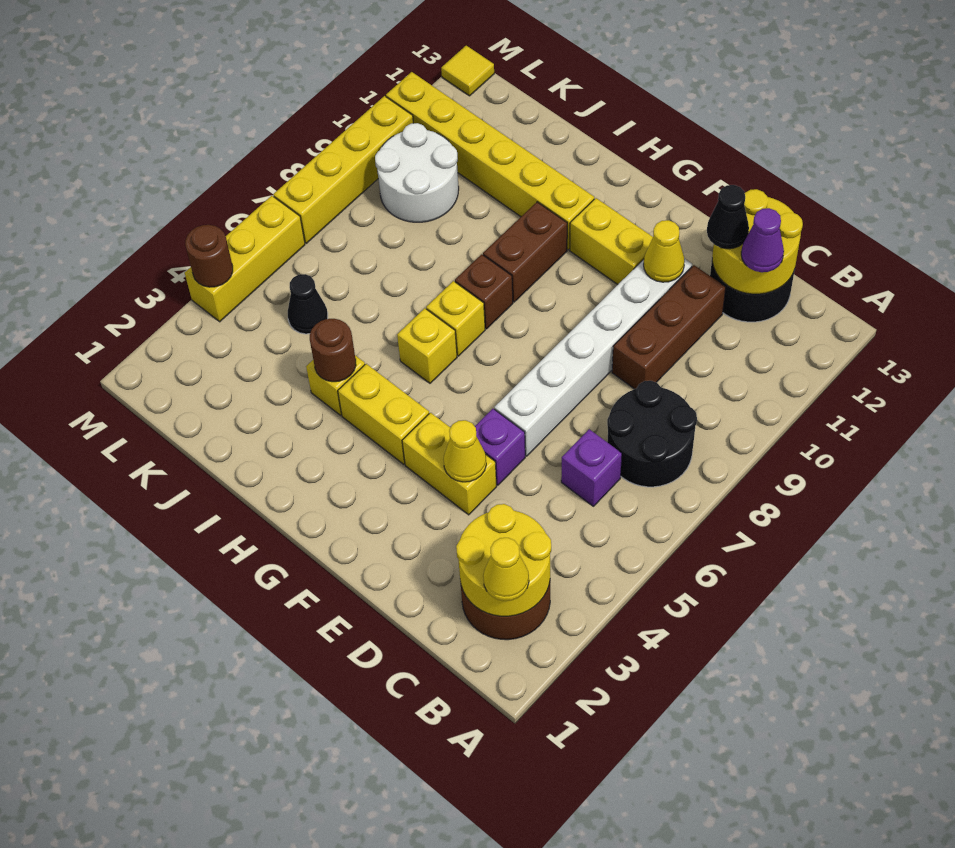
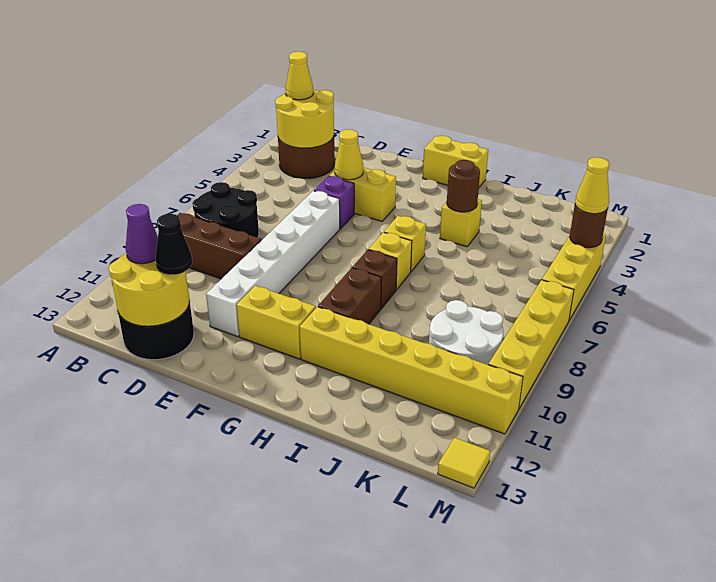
purple 1x1 brick [561,429,622,506] -> none
brown 1x3 brick [612,265,726,389] -> brown 1x3 brick turned to [177,213,262,279]
yellow 1x1 cone [644,220,685,282] -> yellow 1x1 cone moved to [575,157,609,214]
yellow 1x2 brick [338,364,429,464] -> yellow 1x2 brick moved to [423,136,488,187]
black 1x1 cone [288,274,328,334] -> none

